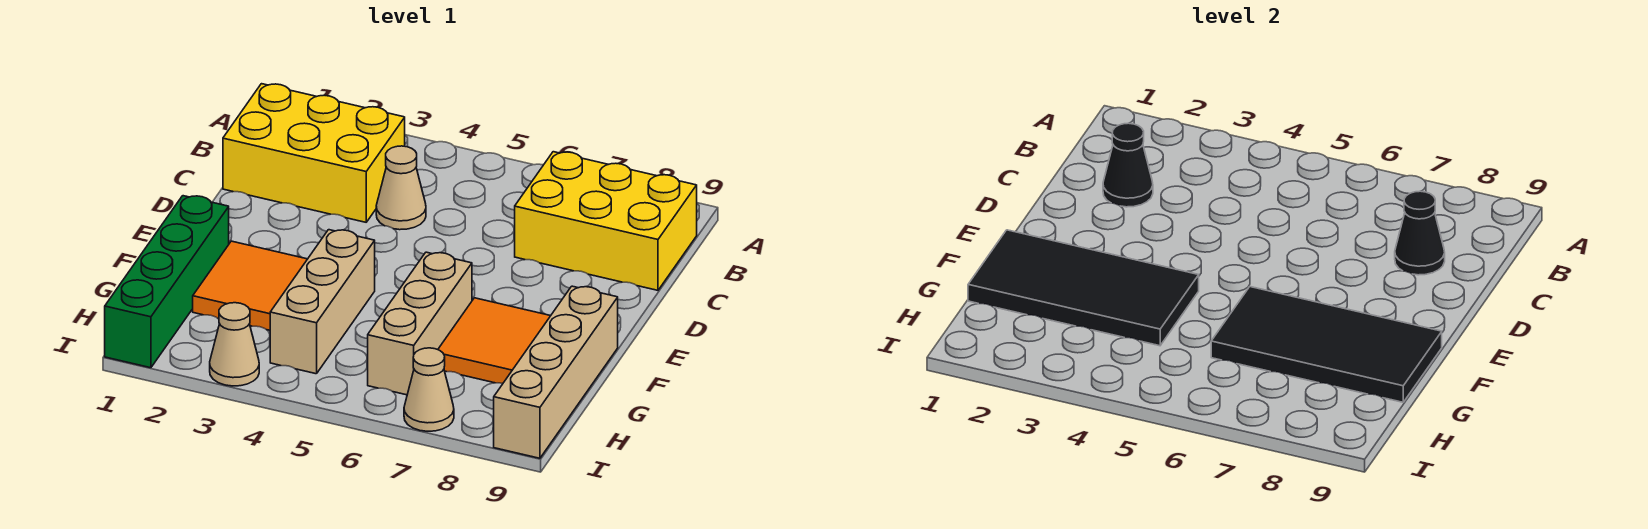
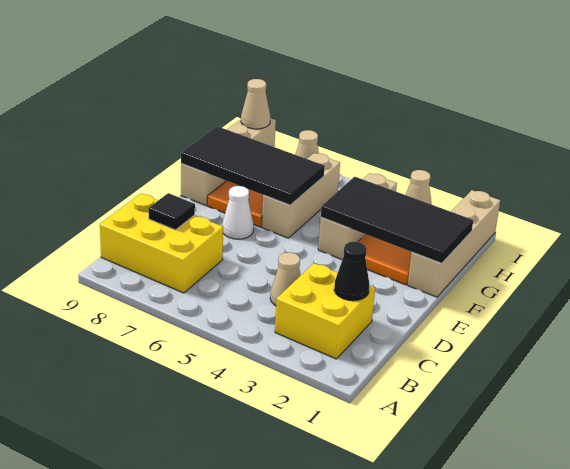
yellow 2x3 brick [223,84,405,222] -> yellow 2x2 brick [275,263,375,359]
black 1x1 cone [1395,191,1445,275] -> black 1x1 tile [149,193,195,230]
none -> white 1x1 cone [222,186,254,239]
green 1x4 brick [105,196,229,368] -> tan 1x4 brick [408,190,500,297]
none -> tan 1x1 cone [241,79,270,129]

